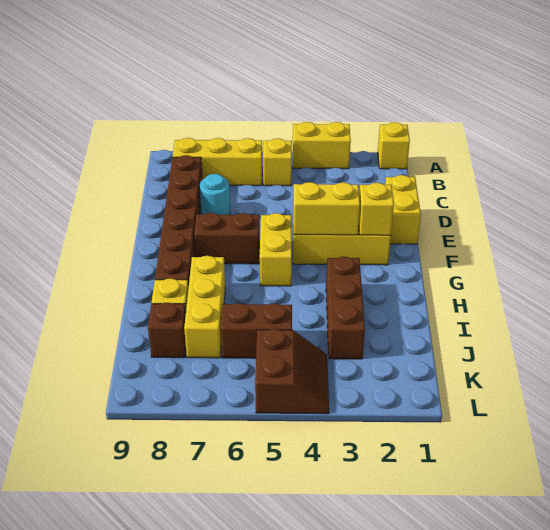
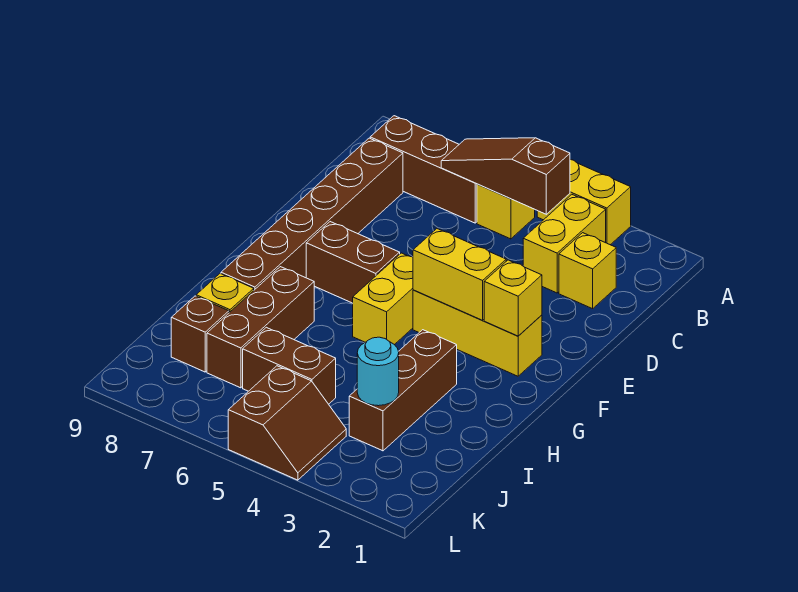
yellow 1x1 brick [378,122,410,169] -> yellow 1x1 brick moved to [559,233,616,309]
none -> brown 1x3 slope [441,138,570,214]
yellow 1x3 brick [173,138,262,186] -> brown 1x3 brick [370,116,477,223]
yellow 1x2 brick [385,175,421,244] -> yellow 1x2 brick moved to [523,195,606,293]
cyan 1x1 round brick [200,174,230,215] -> cyan 1x1 round brick moved to [357,337,399,406]
yellow 1x3 brick [184,256,225,358] -> brown 1x3 brick [207,267,314,388]

